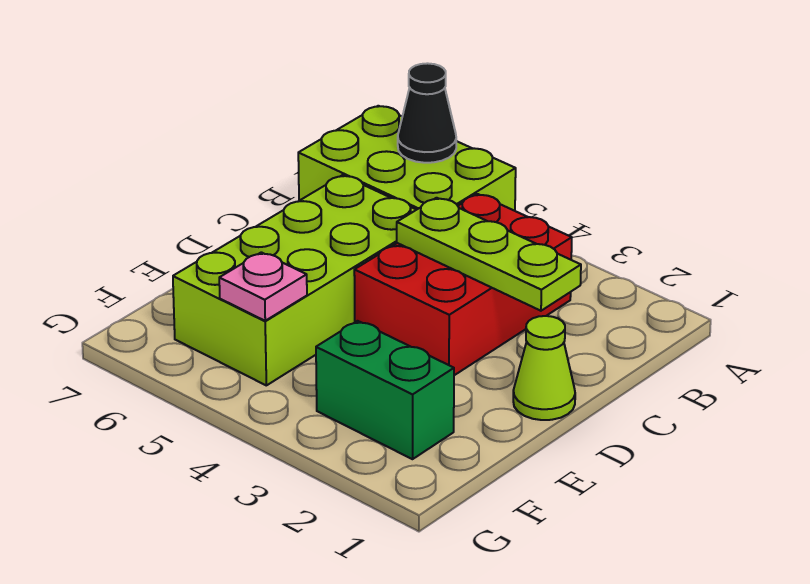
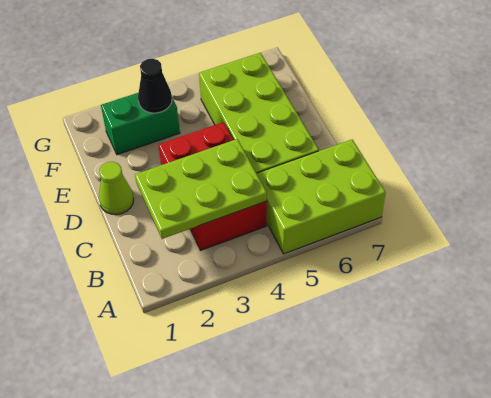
black 1x1 cone [398,63,456,163] -> black 1x1 cone moved to [138,59,172,113]
lime 1x3 plate [397,198,581,311] -> lime 2x3 plate [135,139,267,239]
pink 1x1 plate [219,252,307,321] -> none

